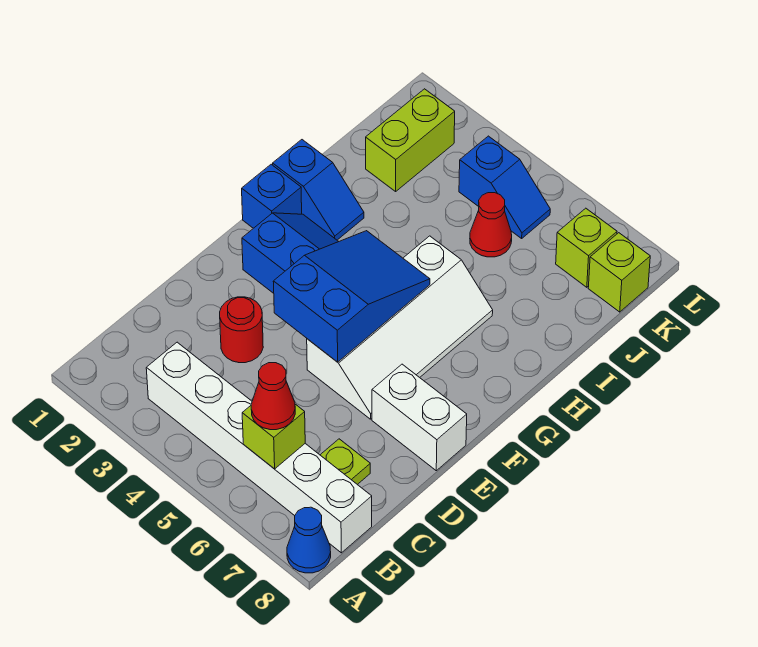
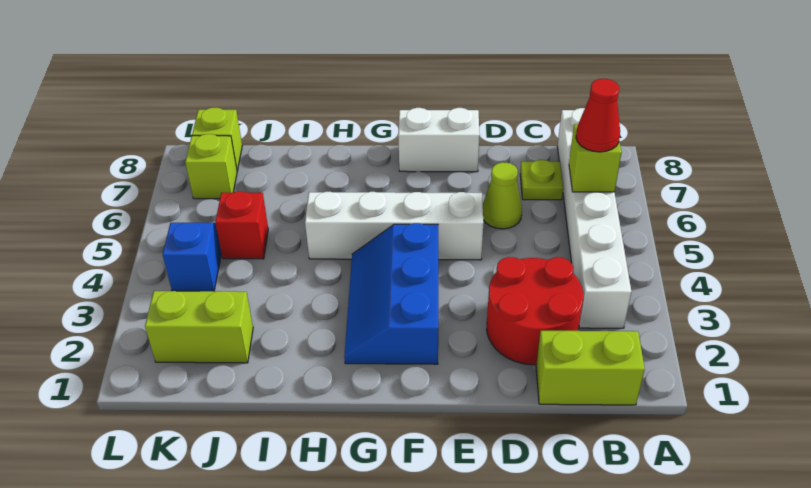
blue 1x1 cone [287,507,331,573] -> none
none -> lime 1x2 brick [536,331,645,405]
red 1x1 round brick [220,297,263,363] -> red 2x2 round brick [487,257,583,365]
none -> lime 1x1 cone [483,162,522,229]
blue 2x3 slope [273,231,430,362] -> none
white 1x2 brick [372,364,467,471] -> white 1x2 brick turned to [398,108,480,172]
blue 1x1 brick [242,164,302,228] -> none
blue 1x2 slope [273,140,364,240] -> none
red 1x1 cone [470,193,512,257] -> red 1x1 brick [215,191,268,259]

